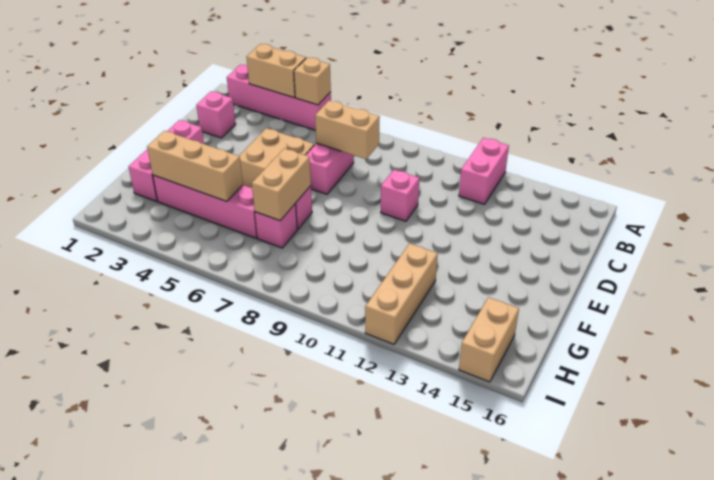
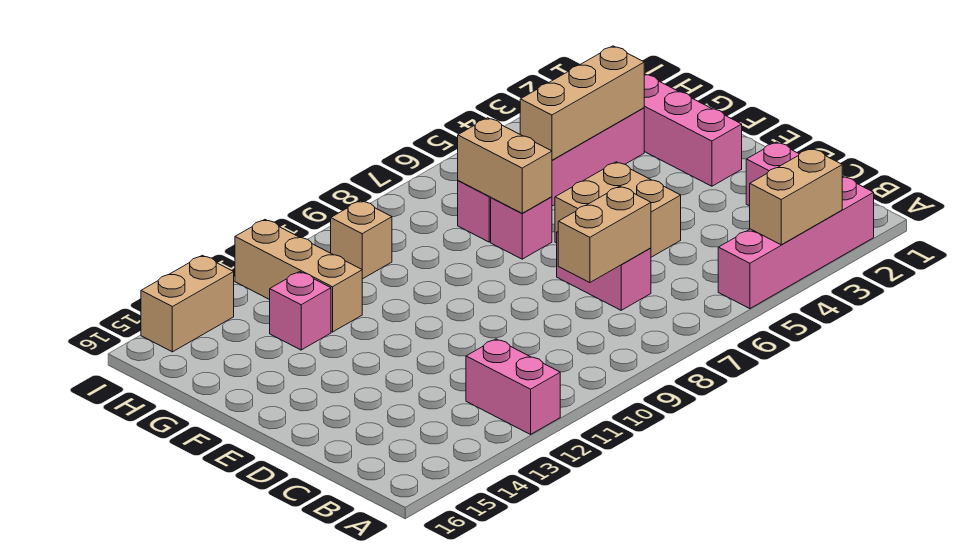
tan 1x1 brick [294,58,331,105] -> tan 1x1 brick moved to [331,201,392,279]
pink 1x1 brick [381,170,419,221] -> pink 1x1 brick moved to [270,272,331,350]
tan 1x2 brick [459,297,519,382] -> tan 1x2 brick turned to [141,255,234,352]

